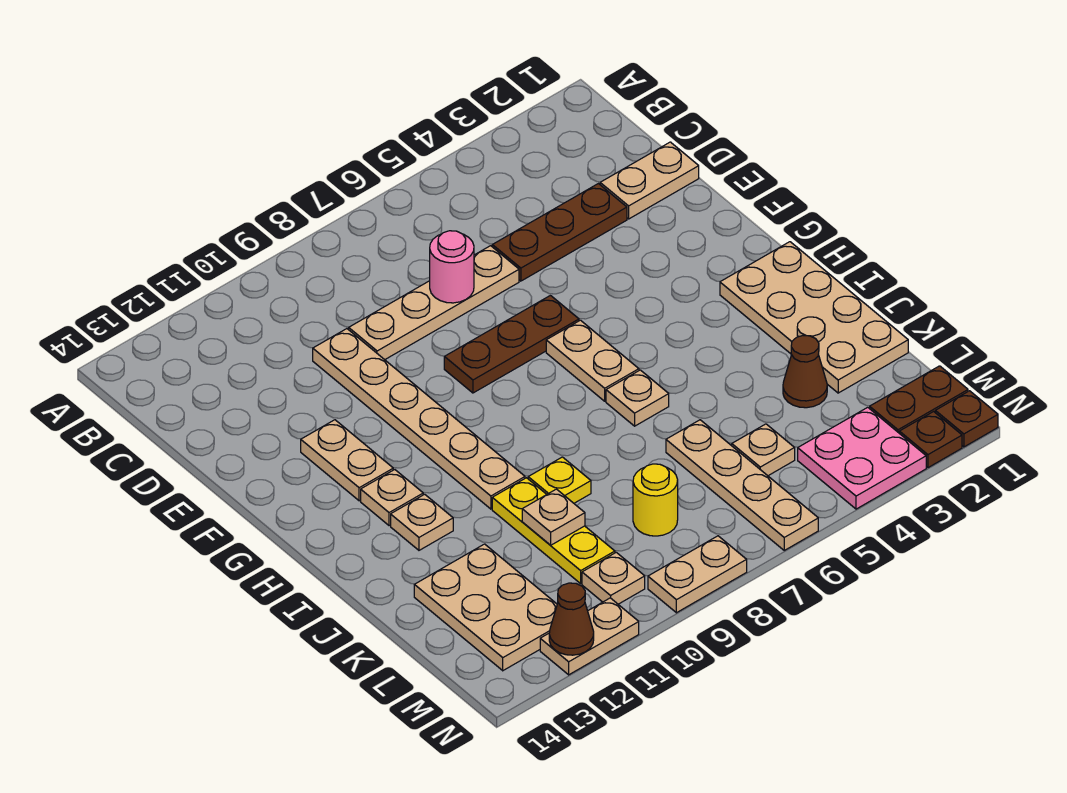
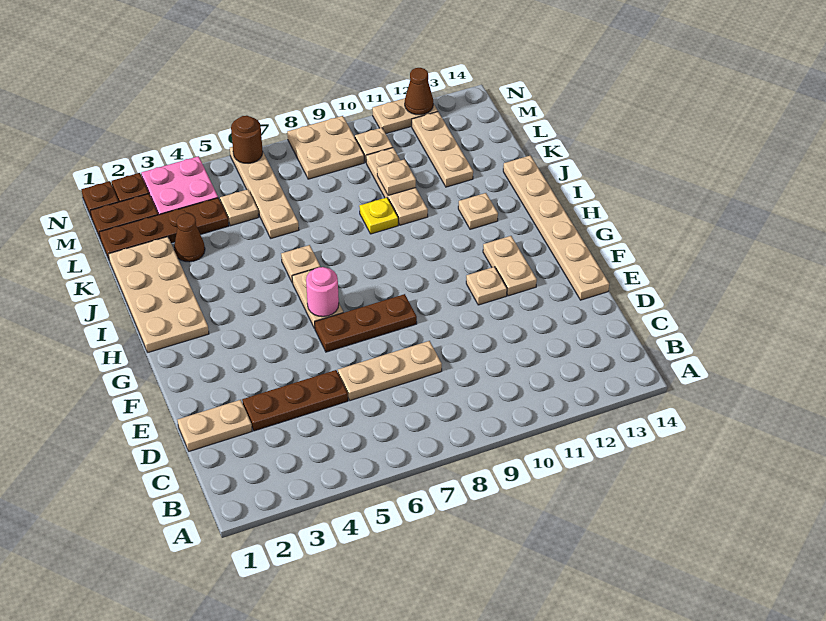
tan 1x4 plate [349,246,519,360] -> tan 1x3 plate [338,341,442,401]
pink 1x1 round brick [430,231,474,303] -> pink 1x1 round brick moved to [306,267,339,317]
tan 1x6 plate [313,329,525,509] -> tan 1x6 plate moved to [503,156,609,300]
tan 1x1 plate [361,470,423,526] -> tan 1x1 plate moved to [466,267,507,305]
yellow 1x3 plate [492,478,615,583] -> tan 1x3 plate [366,148,428,225]
tan 2x3 plate [414,544,557,671] -> tan 1x3 plate [412,112,473,187]
none -> brown 1x4 plate [99,198,229,259]
yellow 1x1 round brick [633,464,678,536] -> none
none -> brown 1x1 round brick [231,116,263,163]
tan 1x2 plate [648,536,747,613] -> tan 2x2 plate [287,116,364,179]

